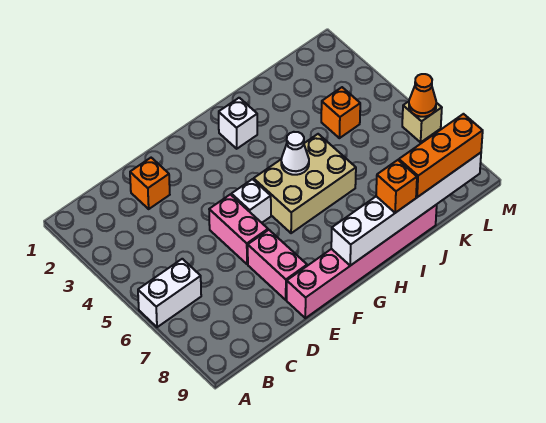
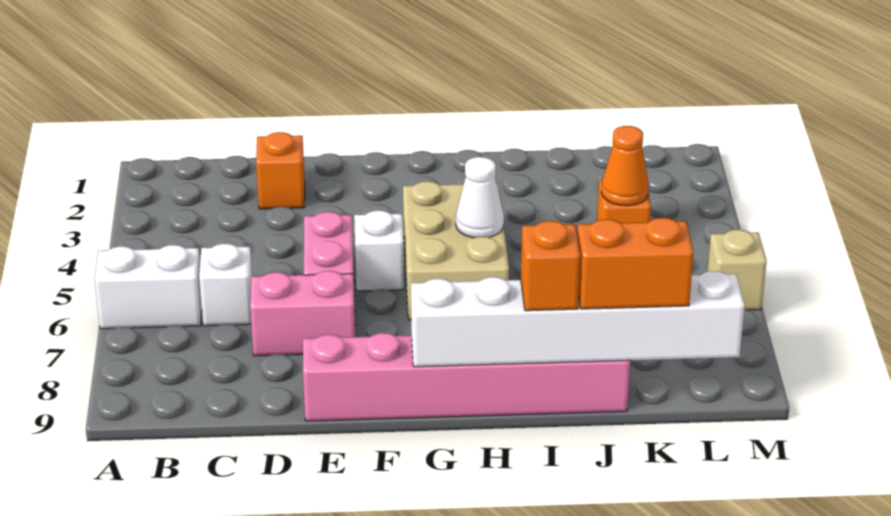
pink 1x2 brick [248,230,307,300] -> pink 1x2 brick turned to [250,271,355,356]
tan 2x3 brick [254,134,356,233] -> tan 2x3 brick turned to [403,181,509,320]
white 1x1 brick [219,98,257,149] -> white 1x1 brick moved to [199,244,252,326]
orange 1x3 brick [399,114,483,197] -> orange 1x2 brick [577,218,694,309]
orange 1x1 cone [409,74,436,117] -> orange 1x1 cone moved to [601,126,649,206]

